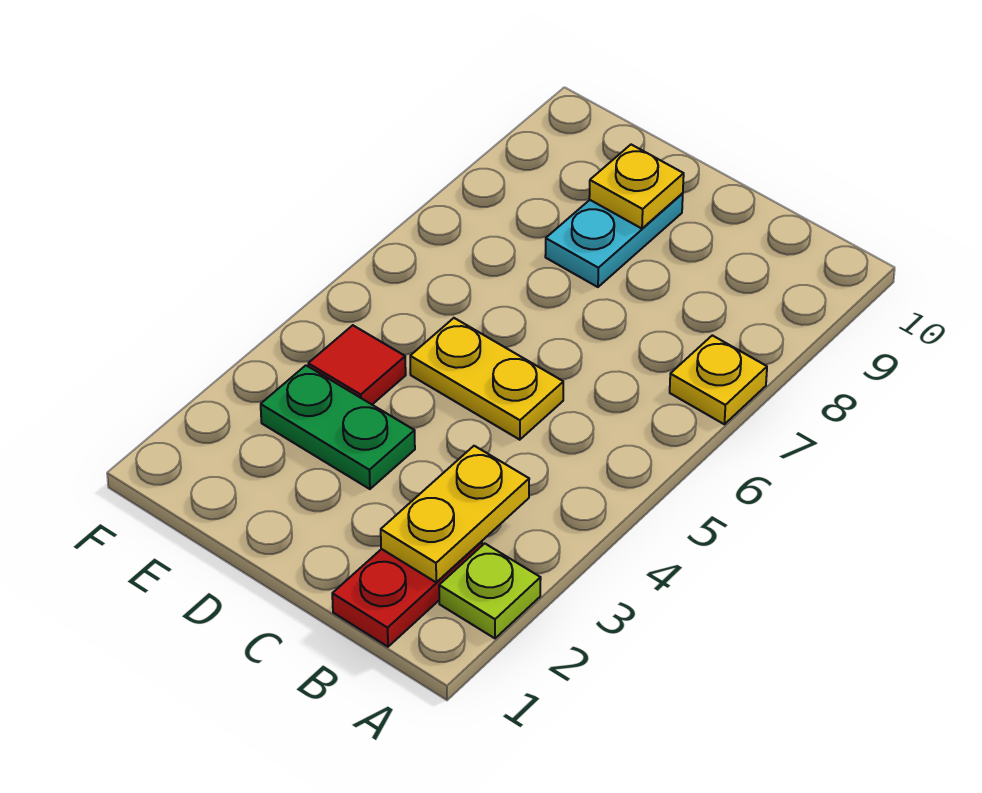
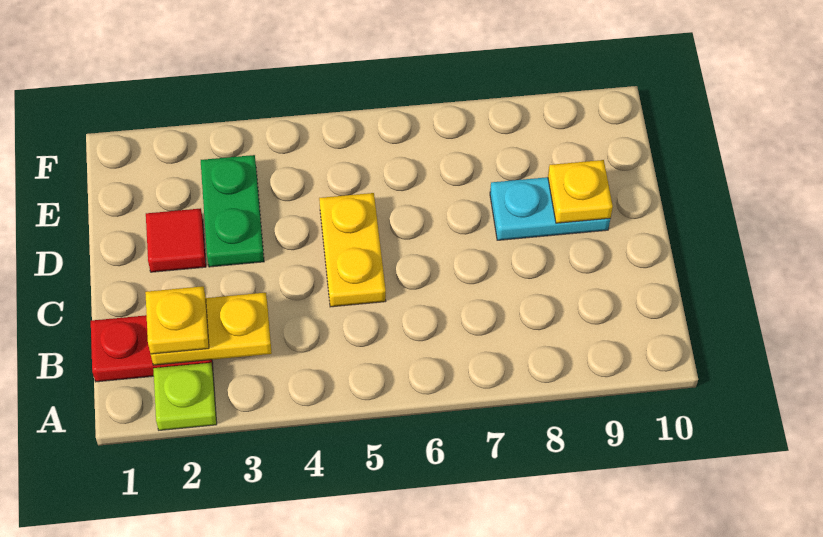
yellow 1x1 plate [670,335,767,424] -> yellow 1x1 plate moved to [145,286,209,354]
red 1x1 tile [308,325,406,404] -> red 1x1 tile moved to [146,208,206,272]

